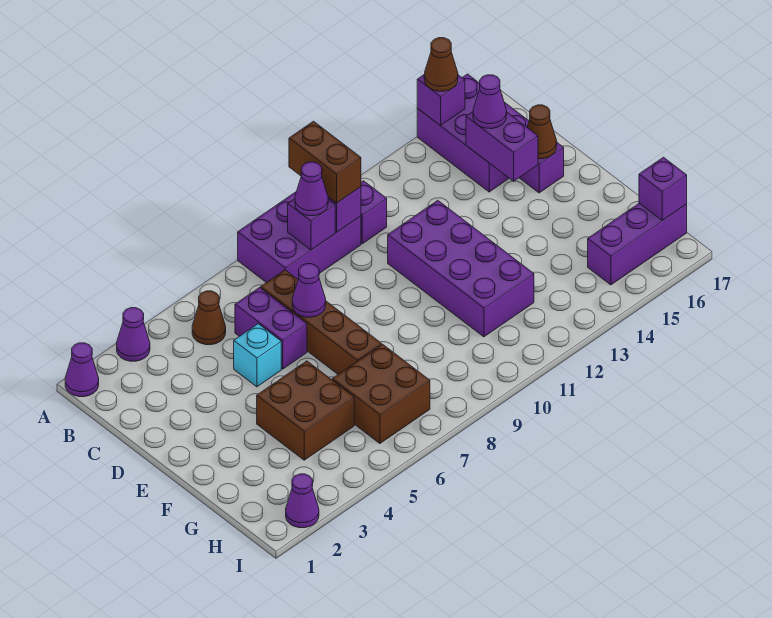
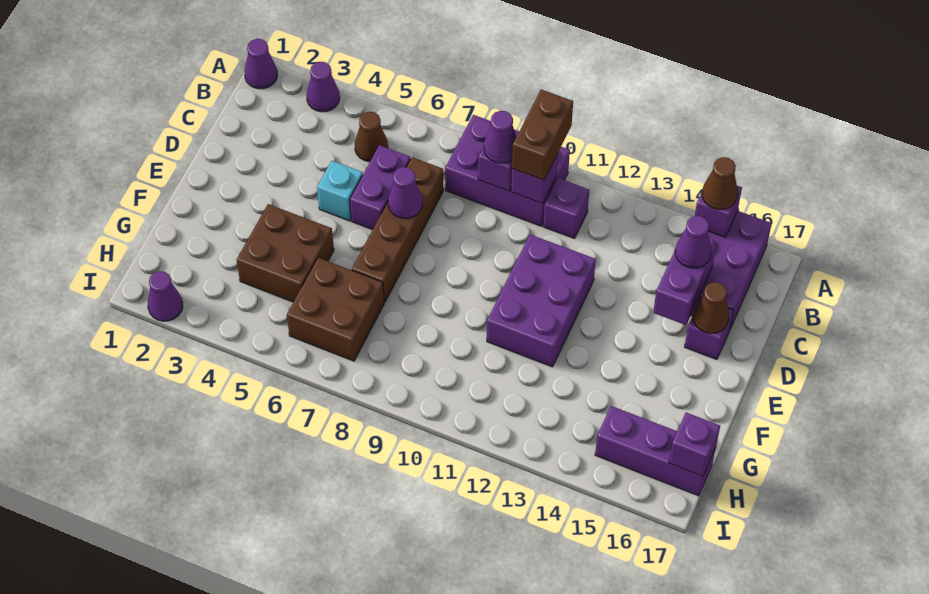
purple 2x4 brick [388,200,534,337] -> purple 2x3 brick [487,235,596,367]

